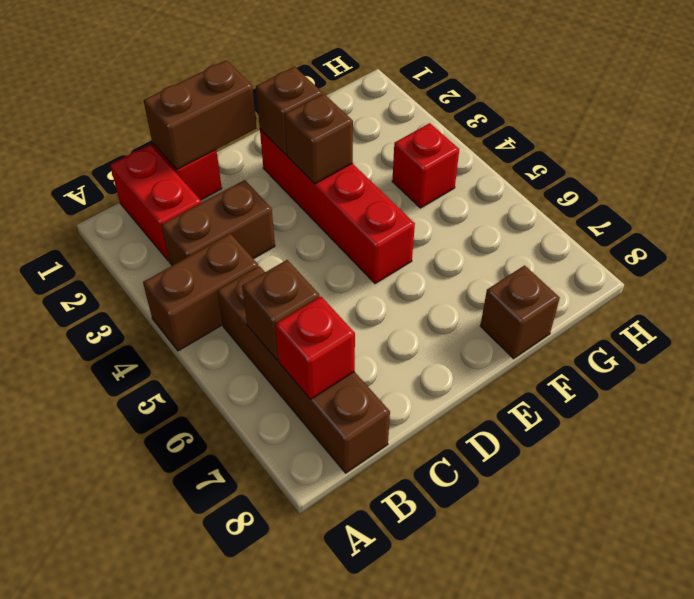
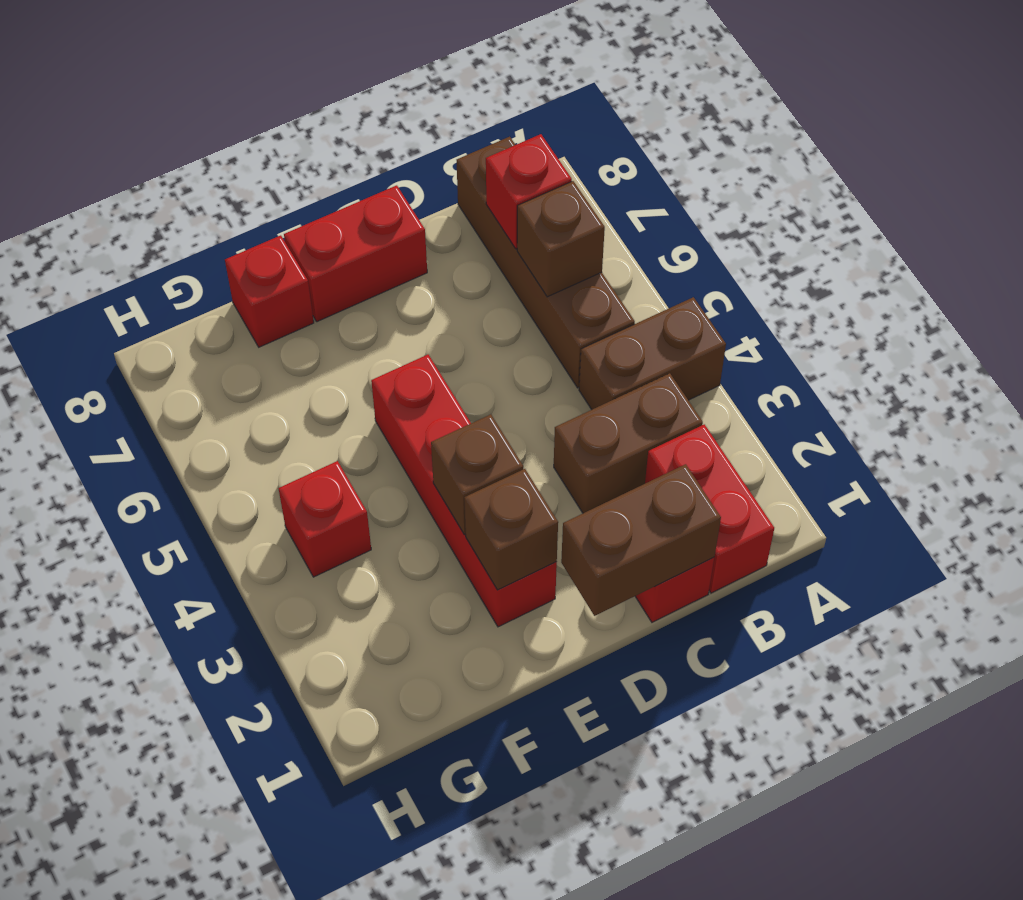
none -> red 1x2 brick [284,185,427,322]
brown 1x1 brick [480,265,560,359] -> red 1x1 brick [225,235,314,347]

